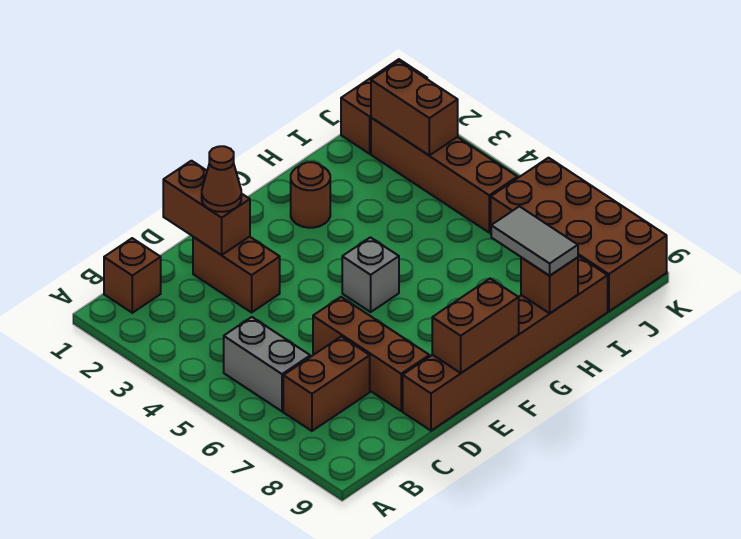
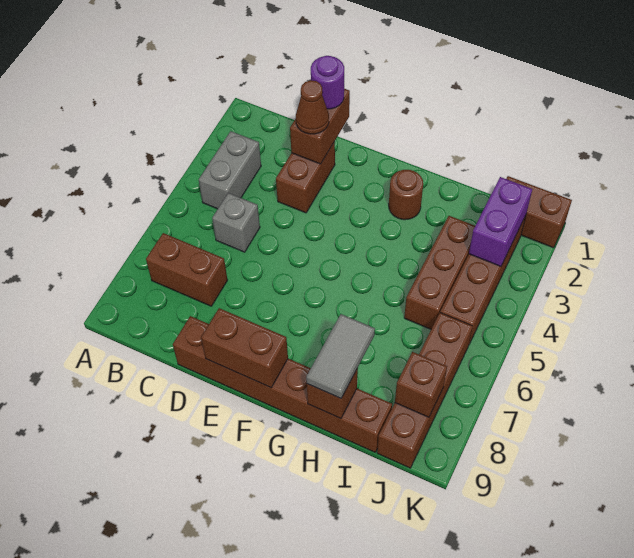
brown 1x1 brick [104,238,161,313] -> brown 1x1 brick moved to [395,352,447,417]
grey 1x2 brick [224,317,310,411] -> grey 1x2 brick moved to [199,131,261,209]
none -> purple 1x1 round brick [311,56,344,109]
brown 1x3 brick [313,297,429,411] -> brown 1x3 brick moved to [404,216,475,329]
grey 1x1 brick [342,237,399,312] -> grey 1x1 brick moved to [212,193,260,252]
brown 1x2 brick [371,61,458,155] -> purple 1x2 brick [469,177,532,266]
brown 2x4 brick [491,158,667,311] -> brown 1x4 brick [377,313,473,468]

